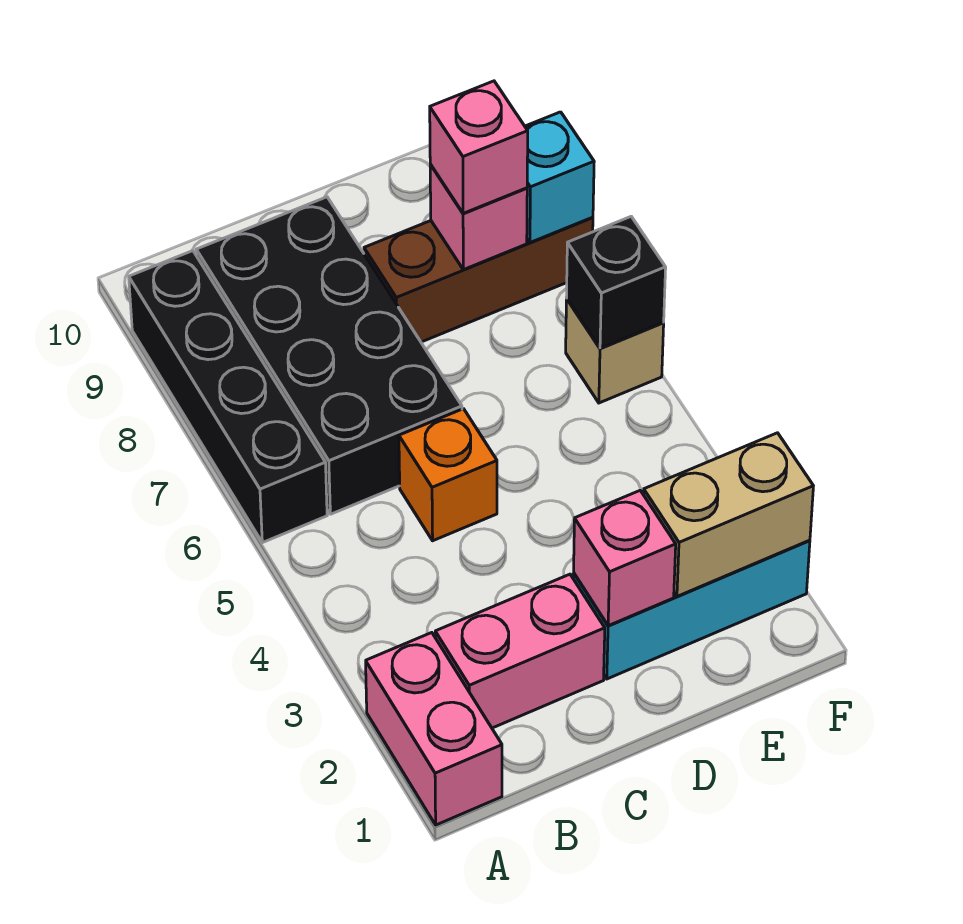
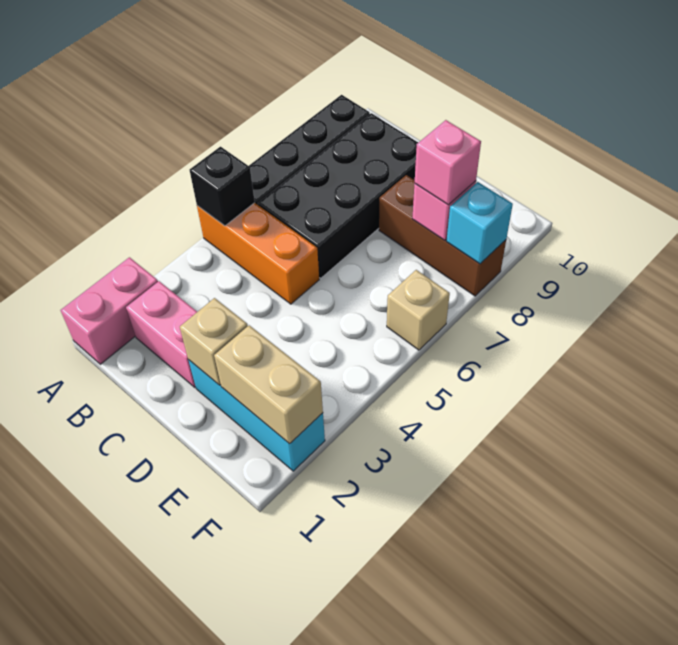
orange 1x1 brick [399,409,497,541] -> orange 1x3 brick [197,203,319,304]
pink 1x1 brick [574,490,676,626] -> tan 1x1 brick [180,298,248,385]
black 1x1 brick [566,217,666,348] -> black 1x1 brick moved to [190,147,255,226]

